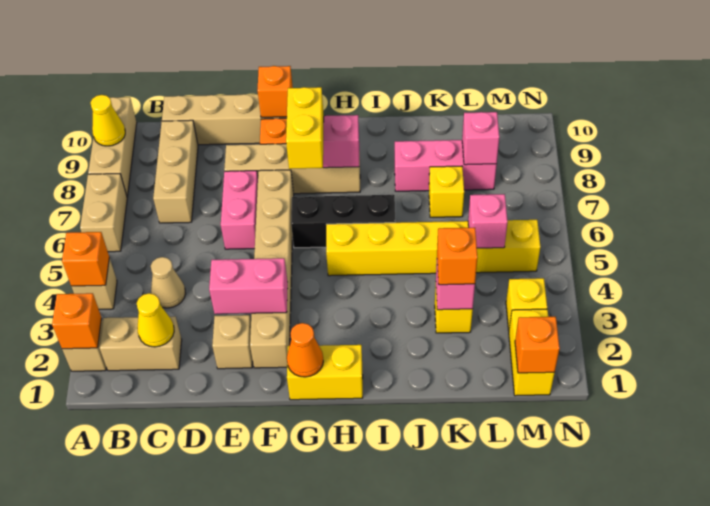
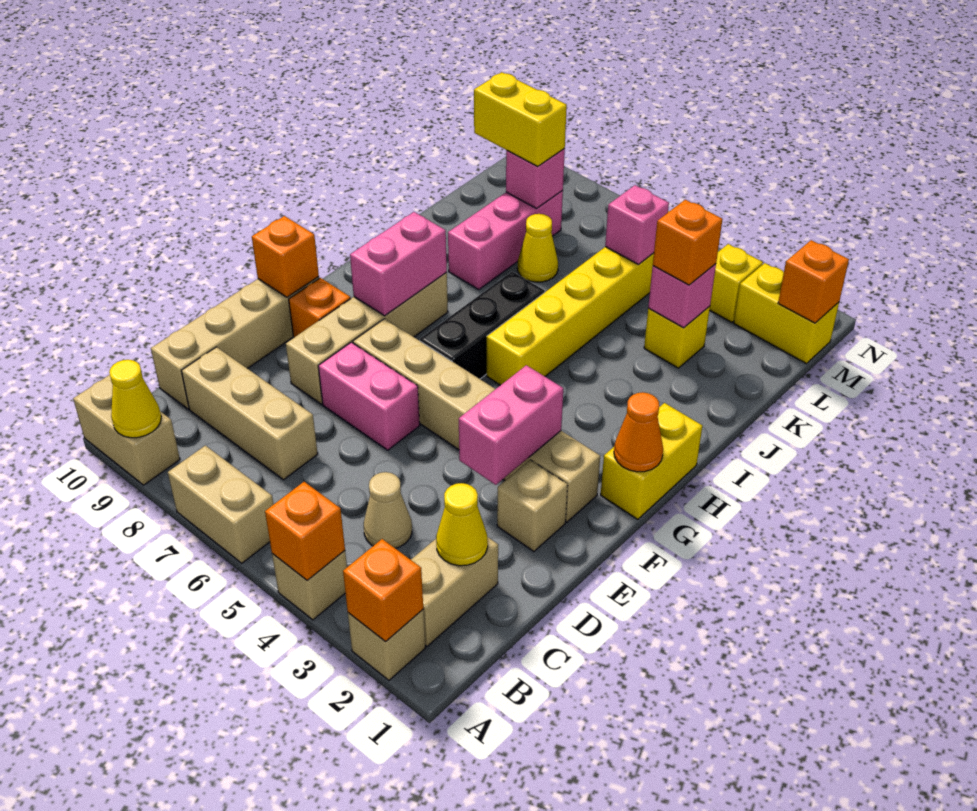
tan 1x3 brick [88,97,137,197] -> tan 1x2 brick [73,375,180,485]
yellow 1x2 brick [286,87,324,169] -> yellow 1x2 brick moved to [474,72,567,167]
yellow 1x1 brick [429,166,464,217] -> yellow 1x1 cone [518,214,558,282]

